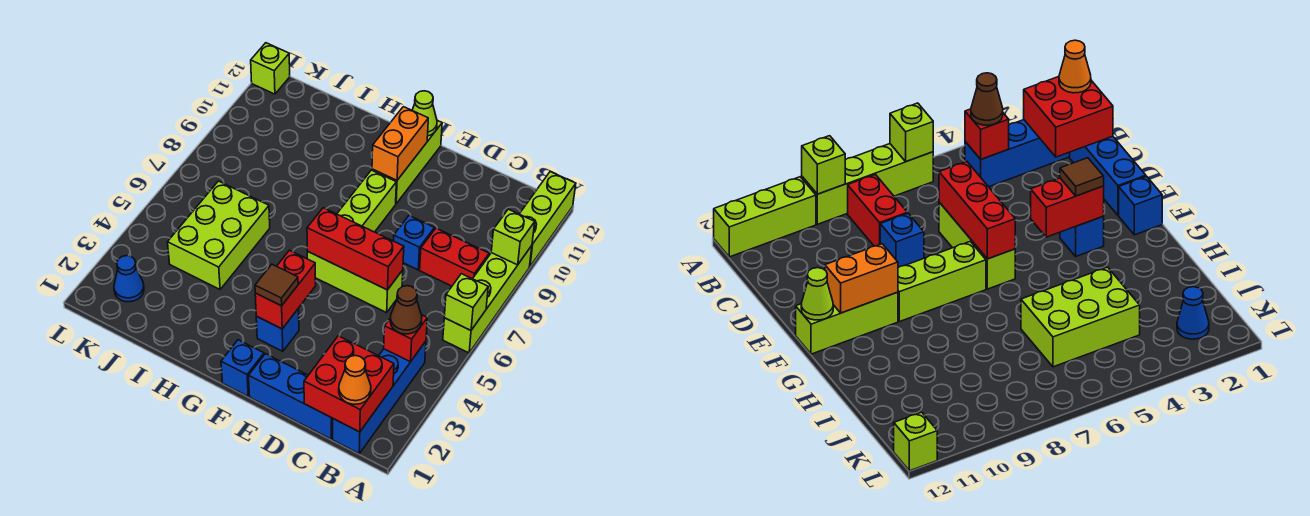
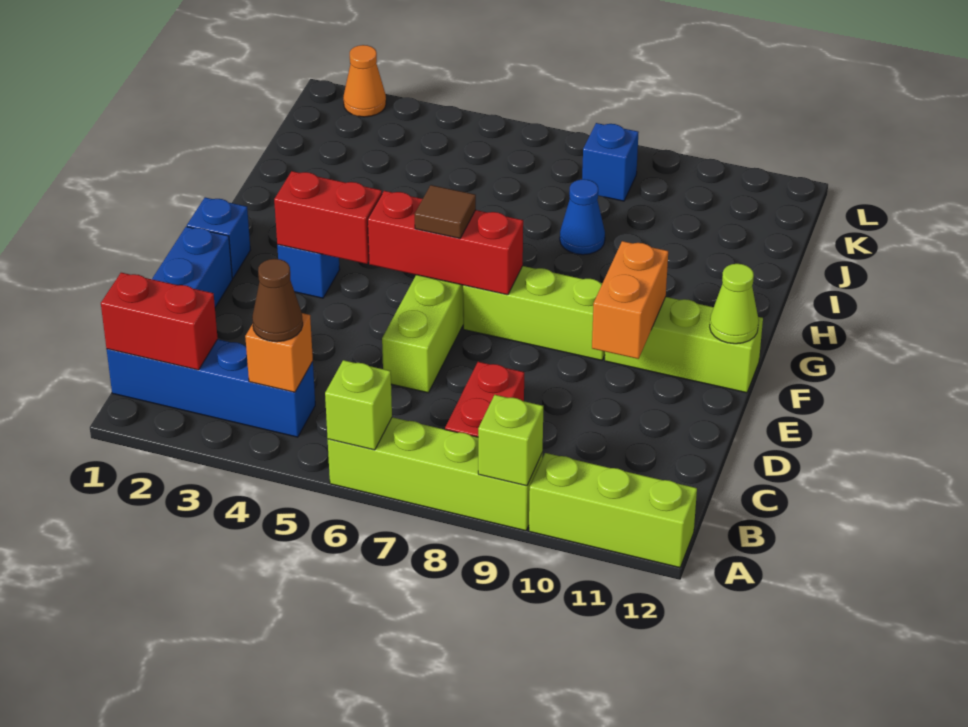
red 2x2 brick [304,336,394,432] -> red 1x2 brick [101,273,218,370]
orange 1x1 cone [339,356,371,404] -> orange 1x1 cone moved to [343,45,386,117]
red 1x1 brick [384,315,427,362] -> orange 1x1 brick [245,313,313,392]
red 1x3 brick [307,208,404,290] -> red 1x3 brick turned to [368,191,523,295]
blue 1x1 brick [394,216,434,270] -> blue 1x1 brick moved to [582,123,639,201]
brown 1x1 tile [255,264,298,306] -> brown 1x1 tile moved to [415,185,476,238]
orange 1x2 brick [372,107,428,180] -> orange 1x2 brick turned to [592,241,668,359]
lime 2x3 brick [168,181,270,289] -> none
blue 1x1 cone [114,256,144,302] -> blue 1x1 cone moved to [560,179,605,255]
lime 1x1 brick [251,43,290,94] -> none

